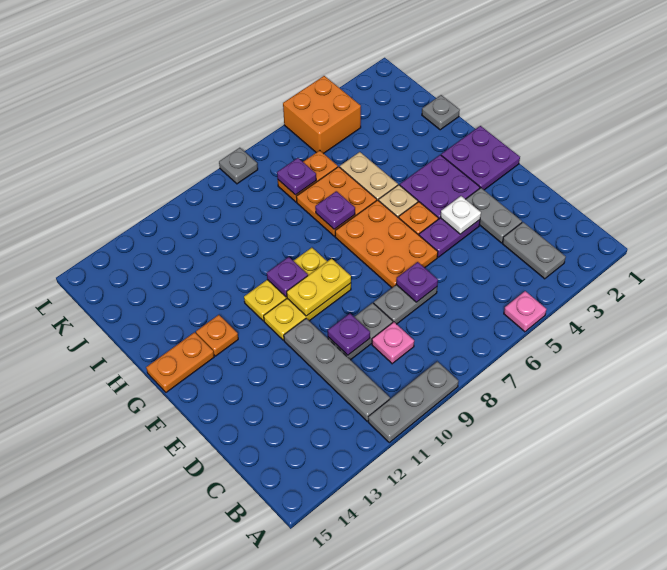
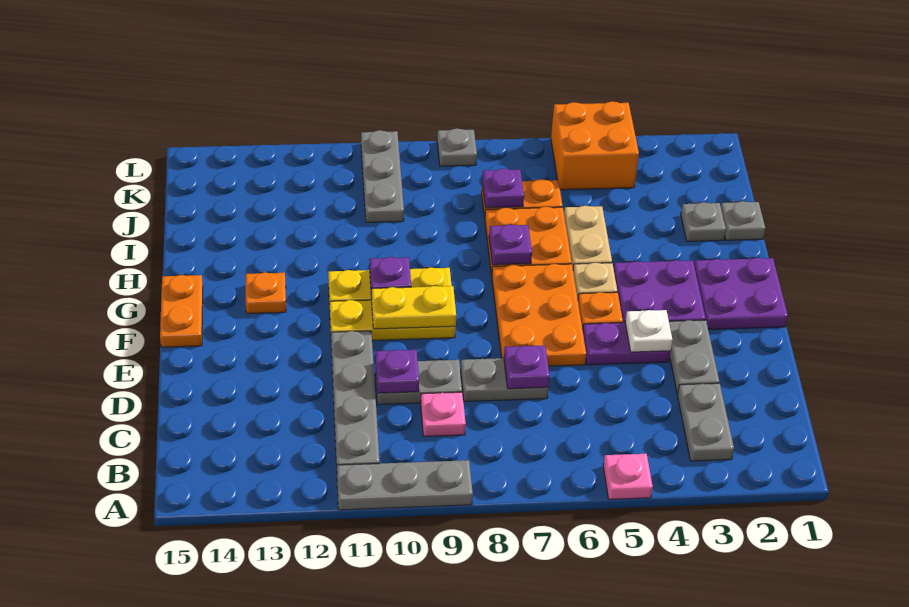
orange 1x2 plate [146,332,214,392] -> orange 1x2 plate turned to [160,275,203,347]
none -> grey 1x1 plate [681,202,726,241]
none -> grey 1x3 plate [361,130,404,222]

